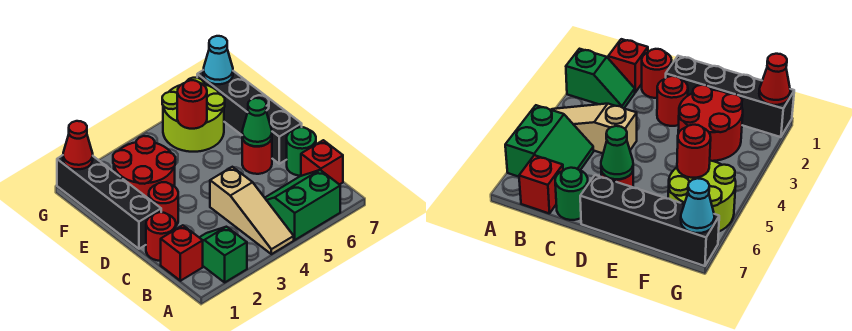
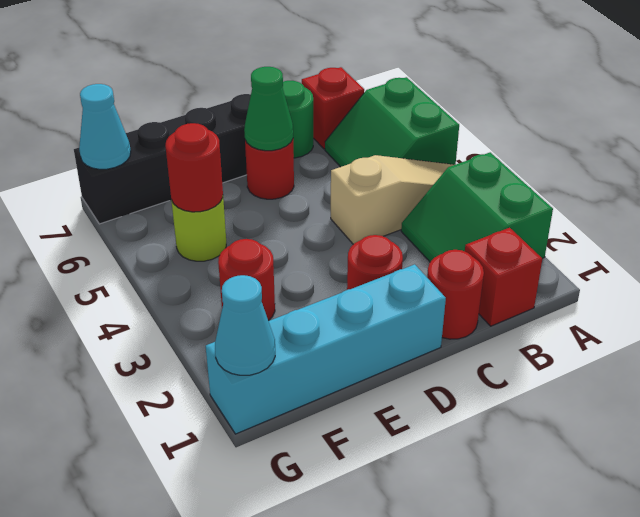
green 1x2 slope [199,227,247,282] -> green 2x2 slope [401,152,553,262]
black 1x4 brick [57,155,161,249] -> cyan 1x4 brick [206,264,446,434]
red 2x2 round brick [113,136,175,199] -> red 1x1 round brick [218,239,275,321]
lime 2x2 round brick [162,78,225,152] -> lime 1x1 round brick [171,198,226,261]
red 1x1 cone [63,121,93,169] -> cyan 1x1 cone [215,275,275,375]

